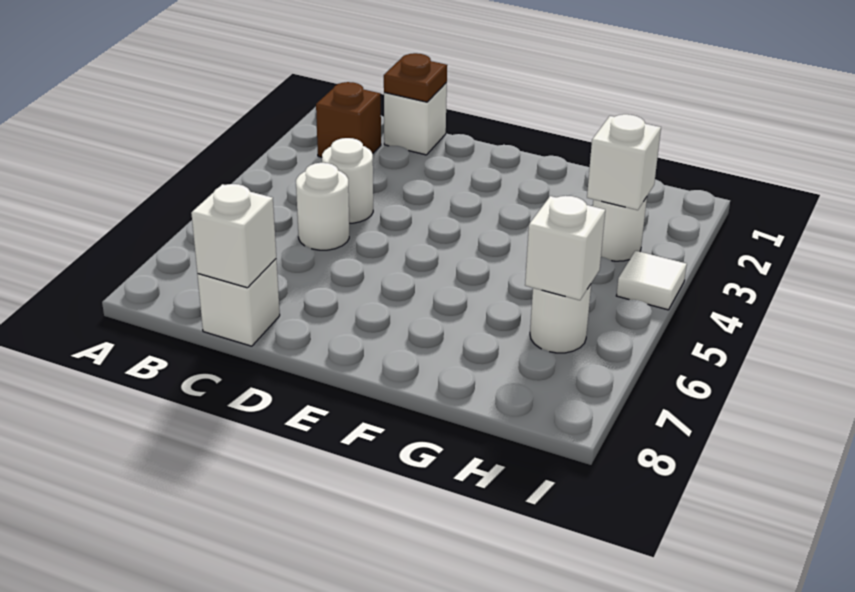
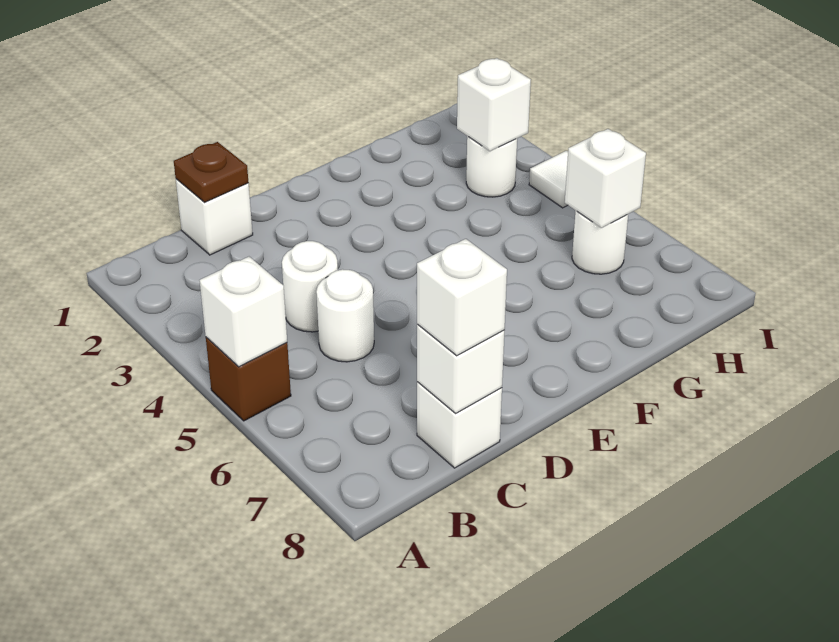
none -> white 1x1 brick [200,257,287,367]
brown 1x1 brick [316,82,381,157] -> brown 1x1 brick moved to [206,337,291,421]
none -> white 1x1 brick [417,239,507,356]

